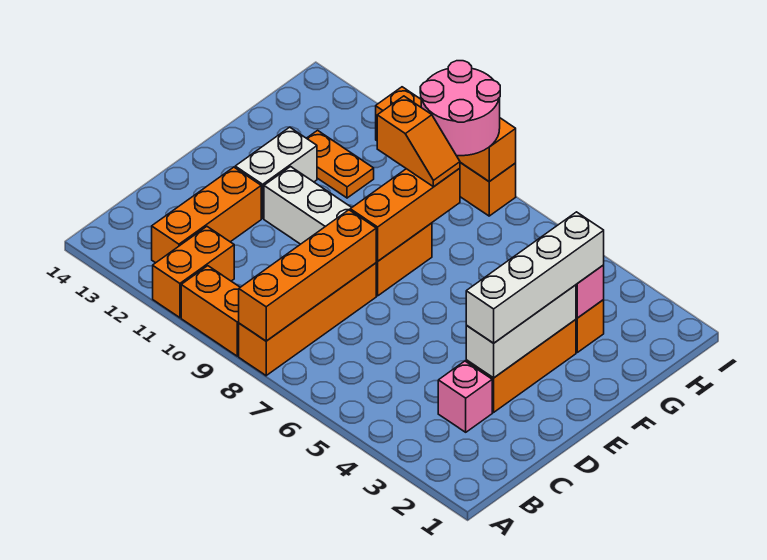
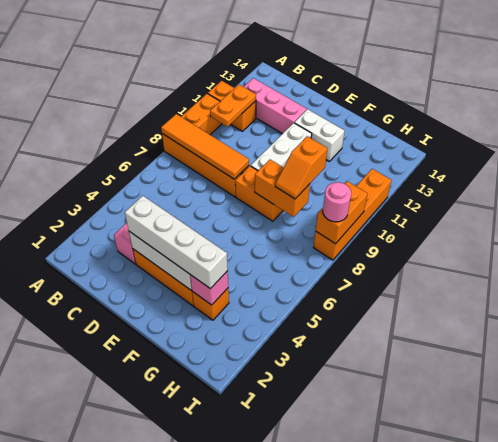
orange 1x4 brick [239,210,376,341] -> orange 1x4 tile [161,114,249,179]
orange 1x3 brick [152,167,261,263] -> pink 1x3 brick [244,78,307,134]
orange 1x3 brick [350,168,460,261] -> orange 1x2 brick [255,160,310,217]
orange 1x2 plate [307,130,374,198] -> orange 1x2 plate moved to [210,85,256,127]
pink 2x2 round brick [420,61,500,156] -> pink 1x1 round brick [323,182,351,222]

